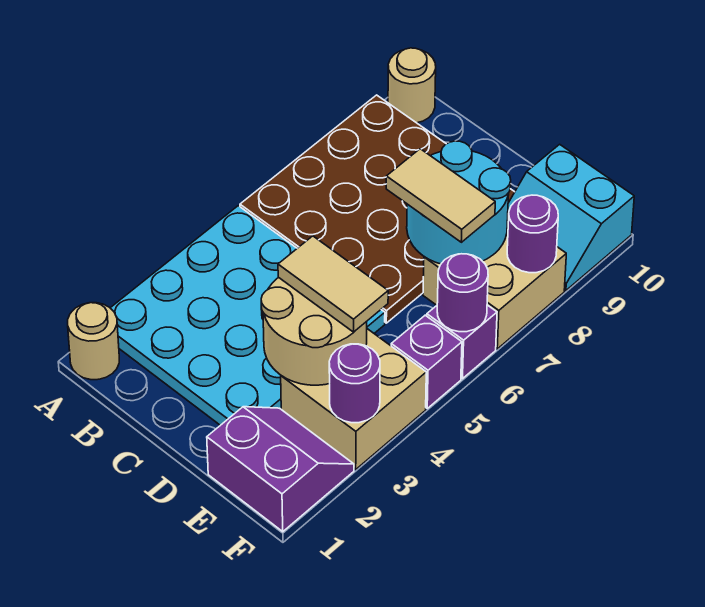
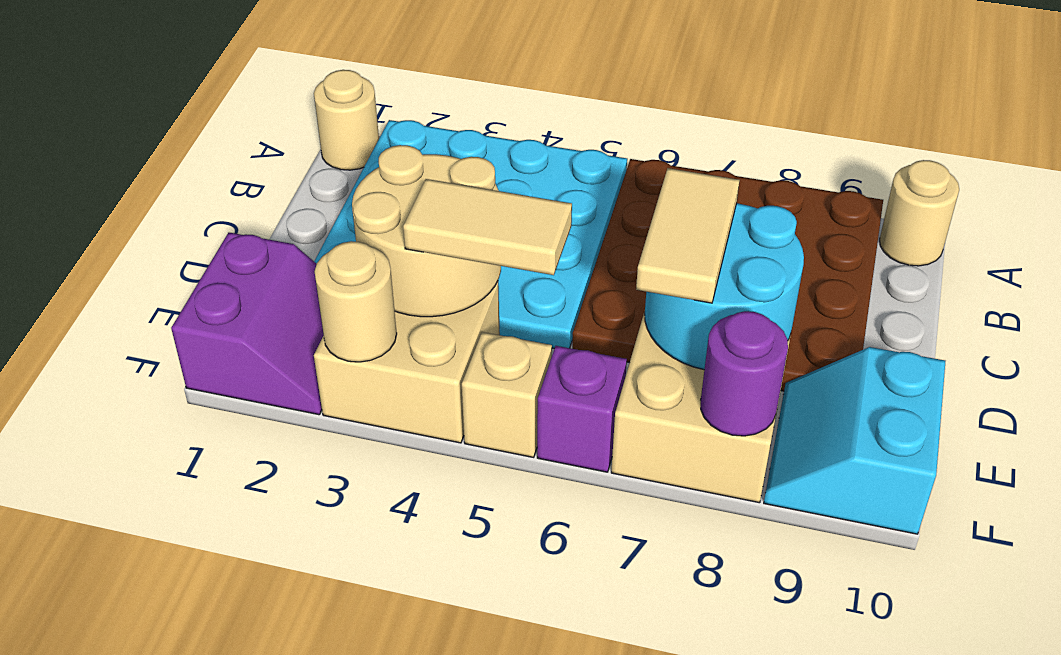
tan 1x2 tile [278,236,388,332] -> tan 1x2 tile turned to [403,179,572,275]
purple 1x1 round brick [329,344,380,423] -> tan 1x1 round brick [315,241,397,362]
purple 1x1 brick [391,315,462,408] -> tan 1x1 brick [462,332,552,457]
purple 1x1 round brick [437,254,488,332] -> none

